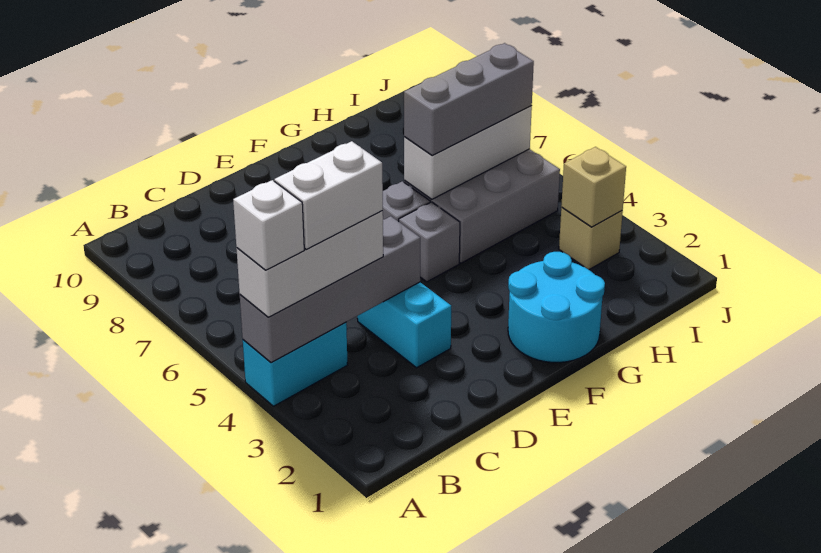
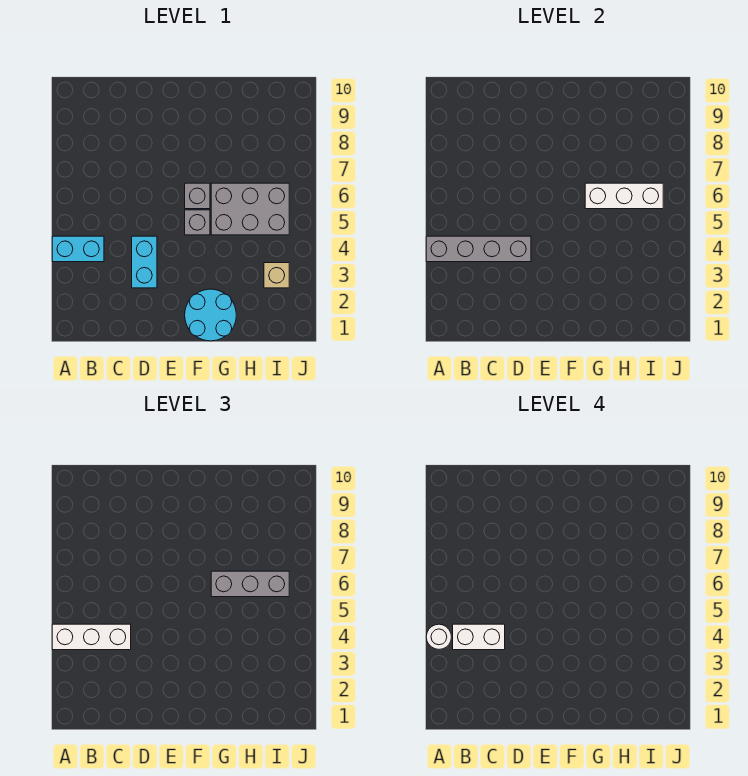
white 1x1 brick [233,180,304,270] -> white 1x1 round brick [426,624,451,649]
tan 1x1 brick [561,147,626,227] -> none

